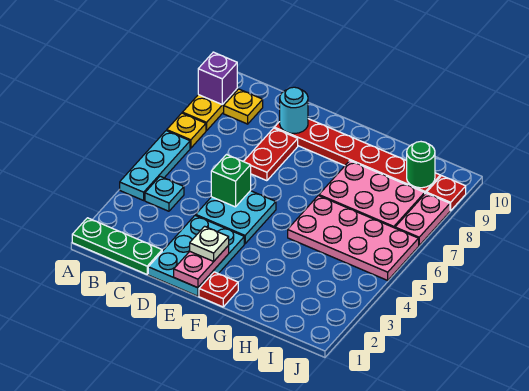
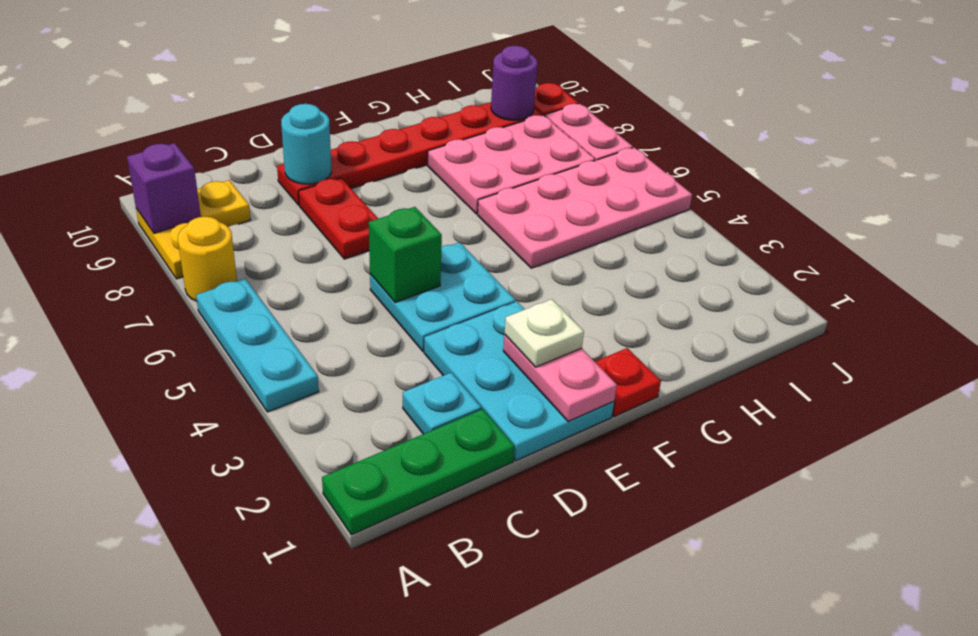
yellow 1x1 plate [167,113,206,148] -> yellow 1x1 round brick [178,217,237,301]
cyan 1x1 plate [145,176,184,211] -> cyan 1x1 plate moved to [403,373,481,434]
green 1x1 round brick [407,142,435,188] -> purple 1x1 round brick [491,46,538,120]

